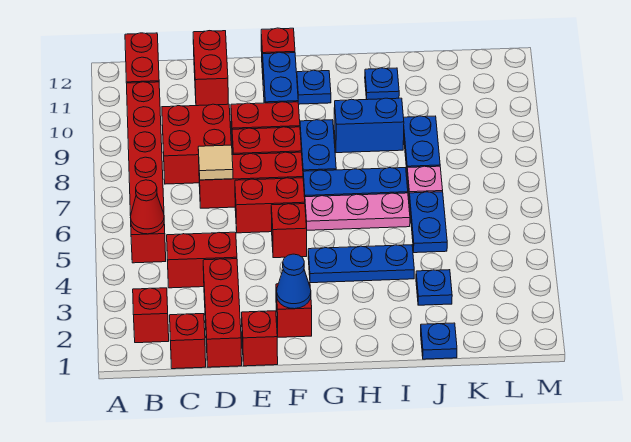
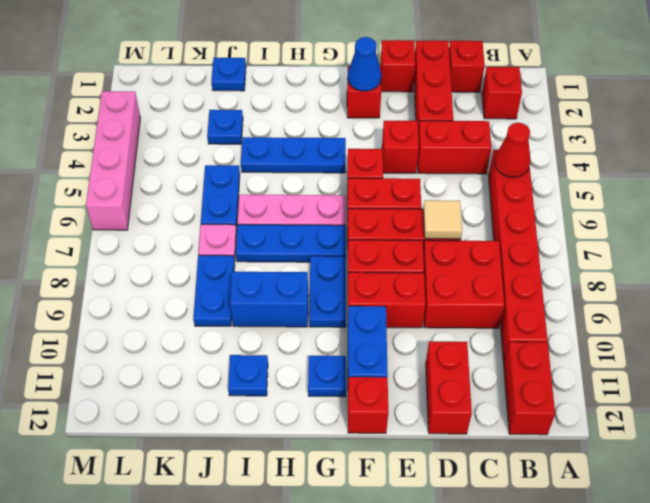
none -> red 1x1 brick [382,121,419,173]
none -> pink 1x4 brick [86,91,140,230]

